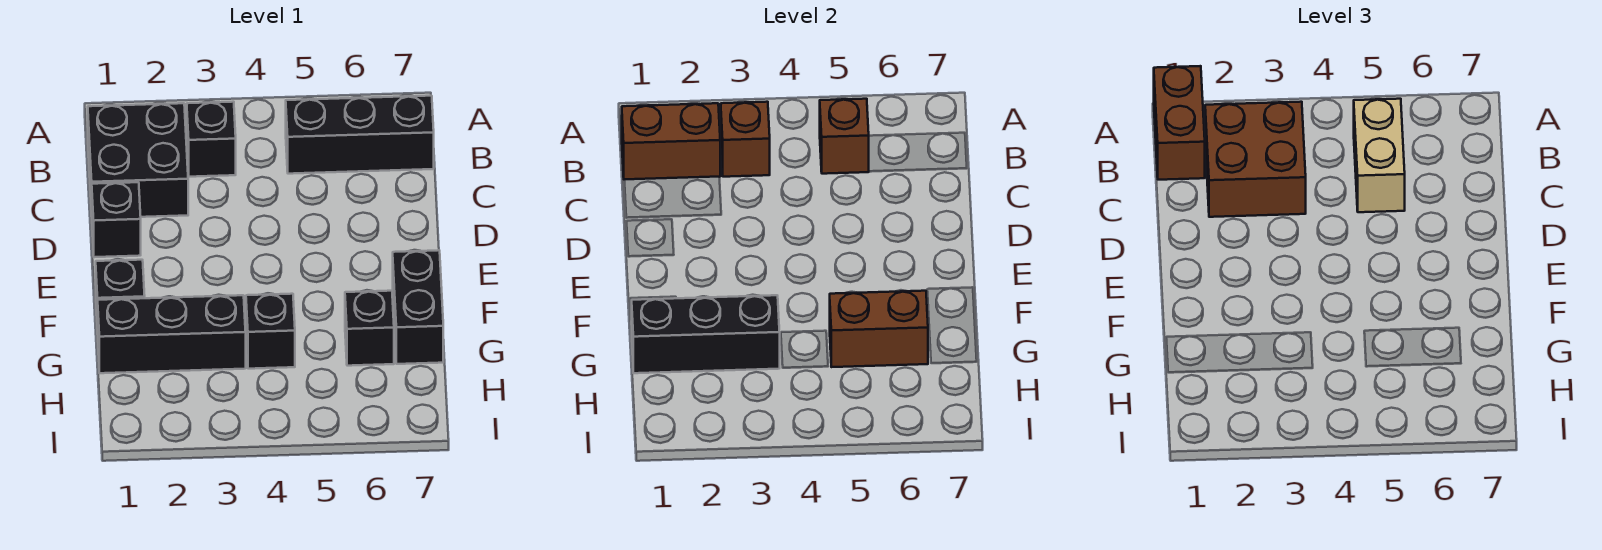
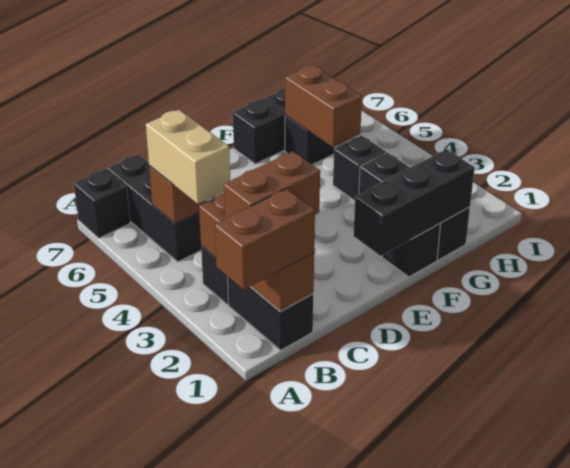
black 2x2 brick [88,103,188,217] -> black 1x2 brick [227,277,313,350]
brown 2x2 brick [1205,102,1306,217] -> brown 1x2 brick [224,151,320,219]
tan 1x2 brick [1354,99,1405,212] -> tan 1x2 brick turned to [146,110,230,204]
black 1x1 brick [92,182,141,257] -> black 1x1 brick moved to [74,169,130,238]
black 1x3 brick [632,295,780,373] -> black 1x3 brick turned to [353,149,475,256]

